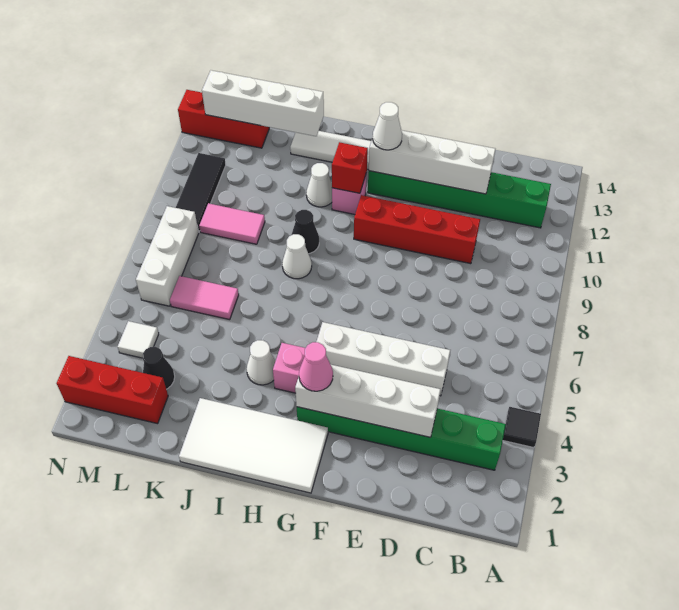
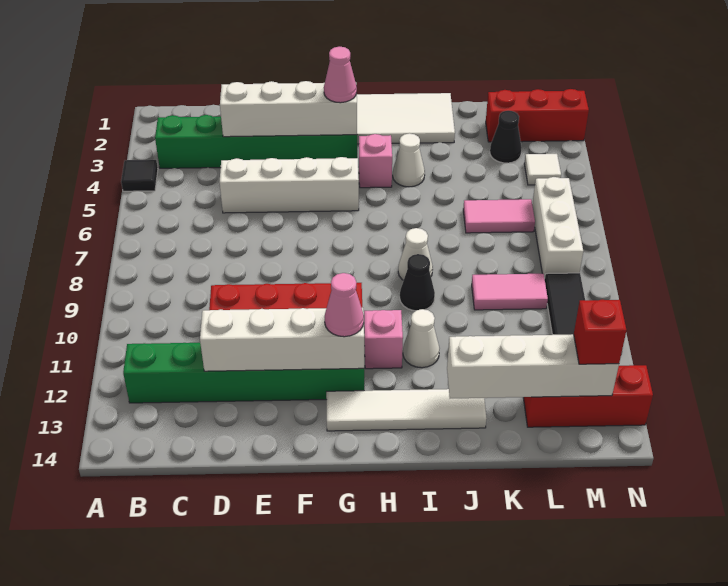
white 1x1 cone [373,102,402,150] -> pink 1x1 cone [325,273,364,337]
red 1x1 brick [332,142,368,193] -> red 1x1 brick moved to [574,300,626,364]

